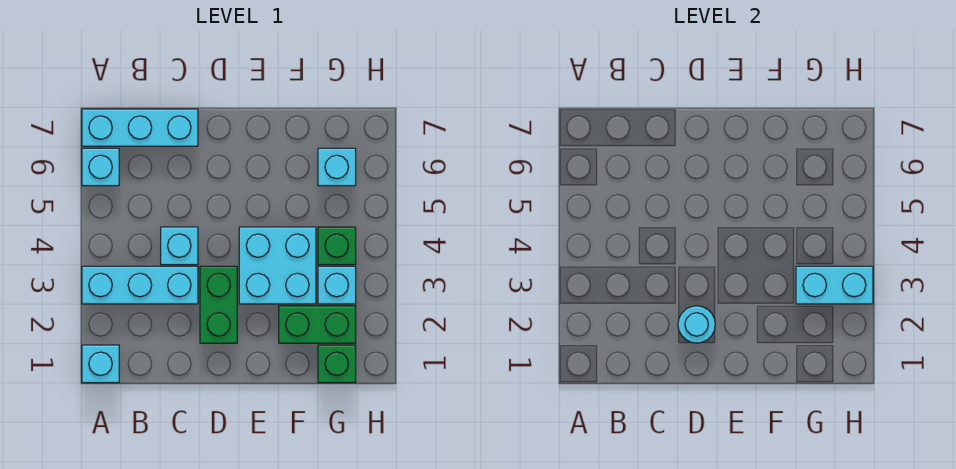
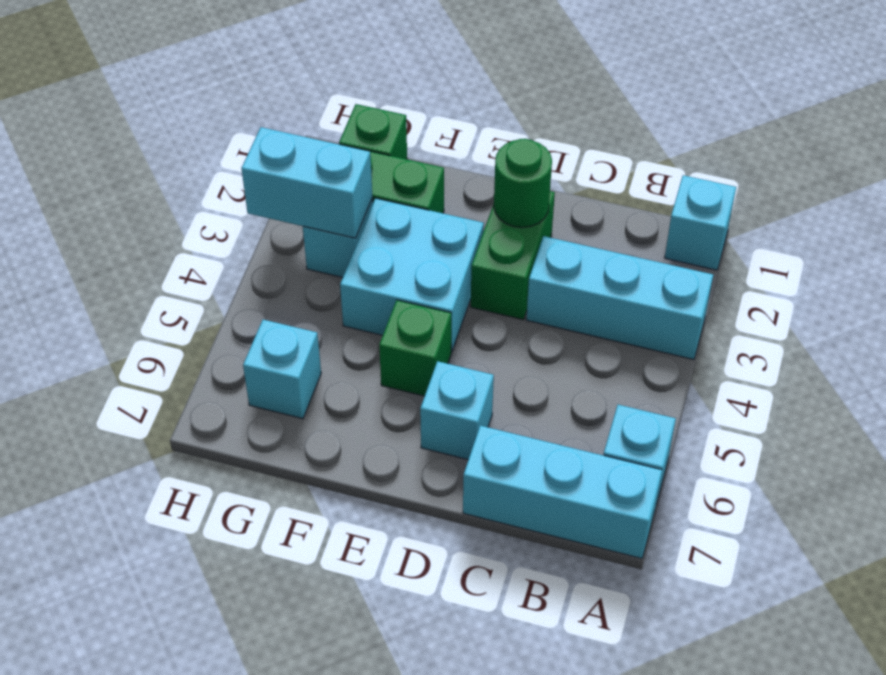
cyan 1x1 brick [161,227,198,265] -> cyan 1x1 brick moved to [420,361,494,460]
cyan 1x1 round brick [678,306,715,343] -> green 1x1 round brick [494,139,552,228]
green 1x1 brick [318,227,356,265] -> green 1x1 brick moved to [379,300,451,396]

